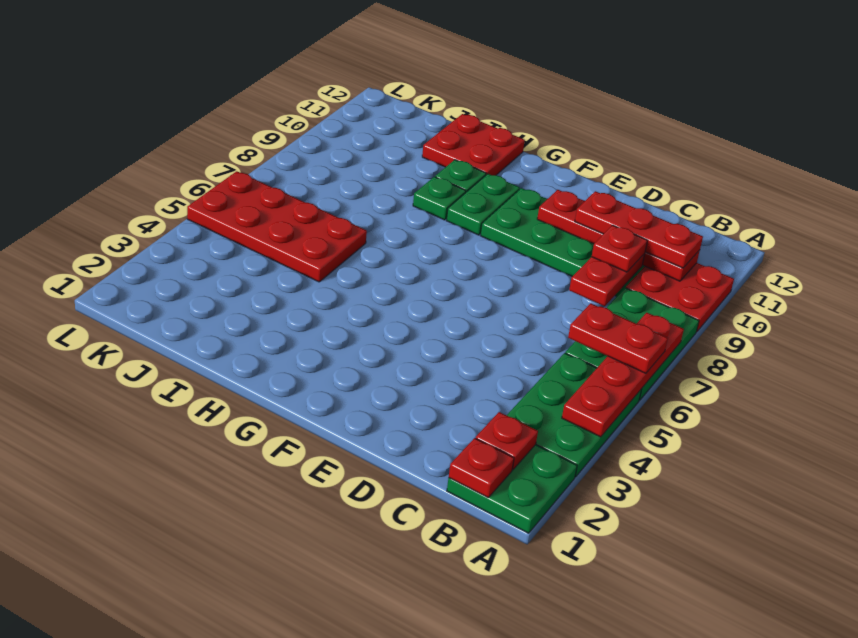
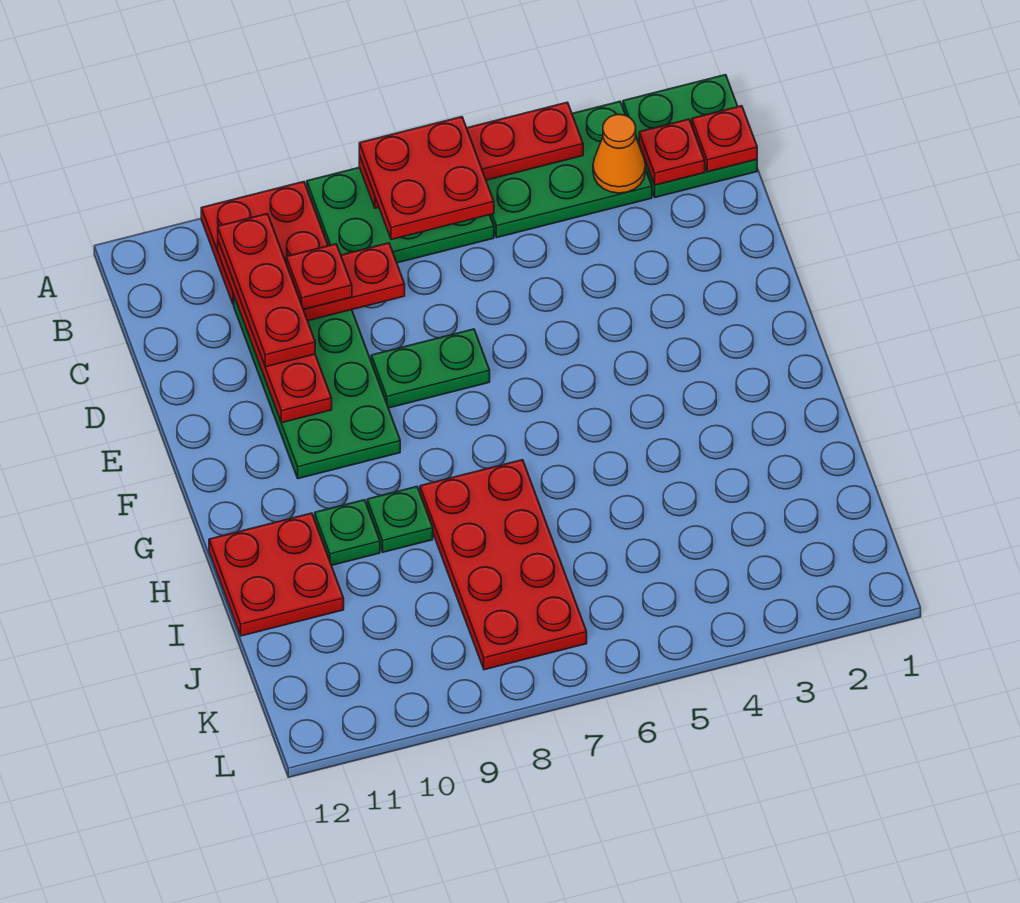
red 1x2 plate [568,303,668,373] -> red 2x2 plate [359,117,494,240]
none -> orange 1x1 cone [593,114,645,193]
green 1x2 plate [446,174,520,235] -> green 1x2 plate moved to [371,329,490,408]
red 2x4 plate [187,171,367,282] -> red 2x4 plate moved to [420,460,587,670]

